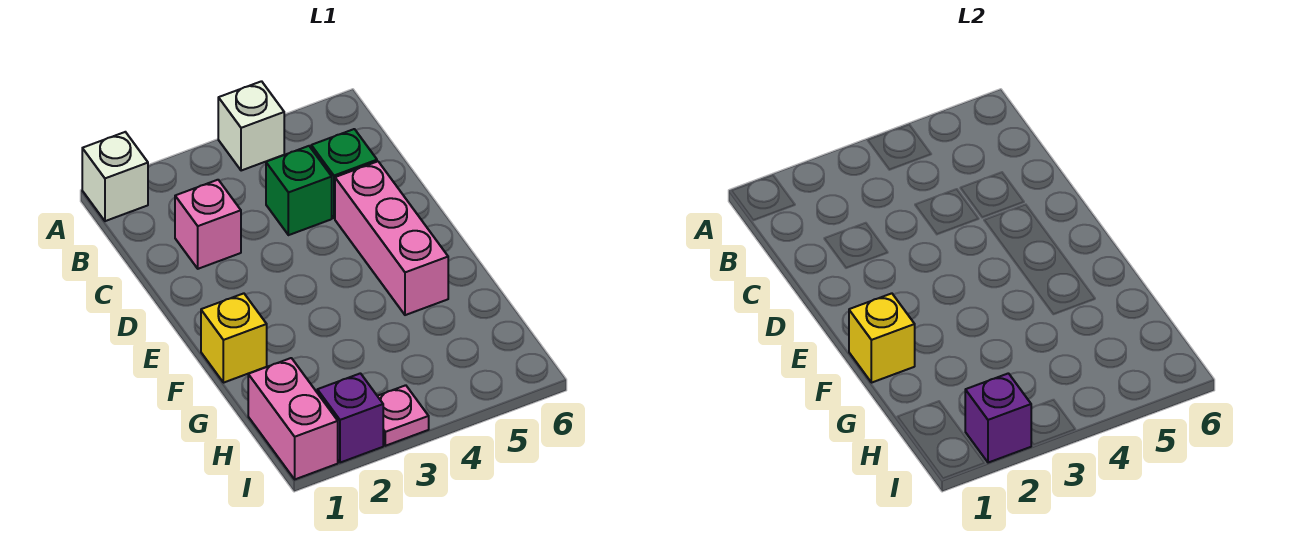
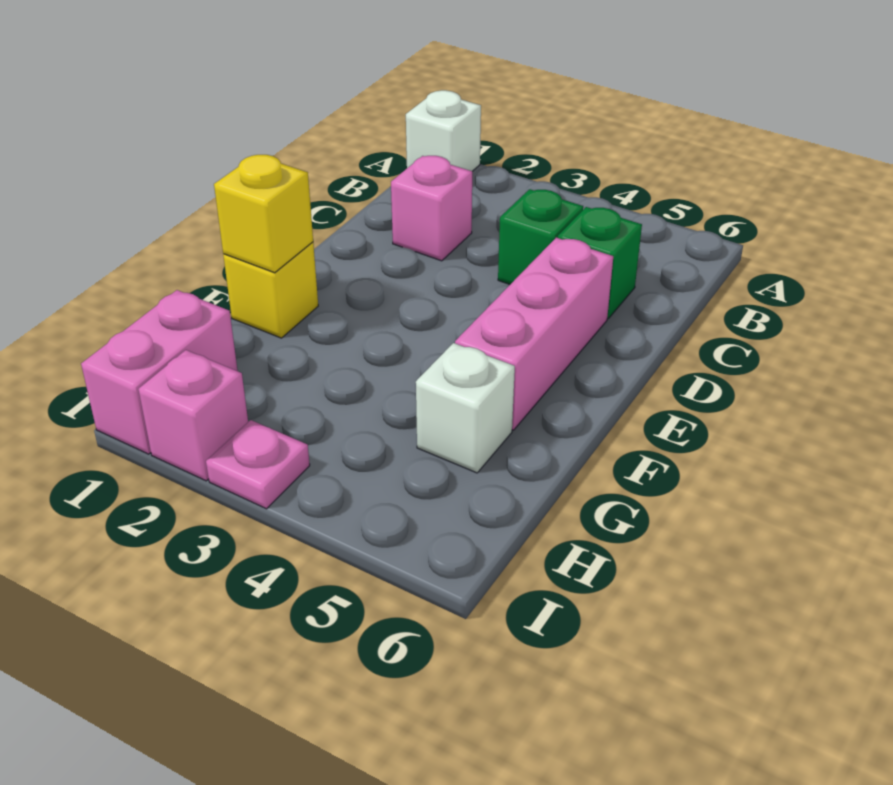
white 1x1 brick [218,81,284,171] -> white 1x1 brick moved to [416,343,515,473]
purple 1x1 brick [317,373,383,463] -> pink 1x1 brick [138,350,248,481]
purple 1x1 brick [965,373,1031,463] -> none

